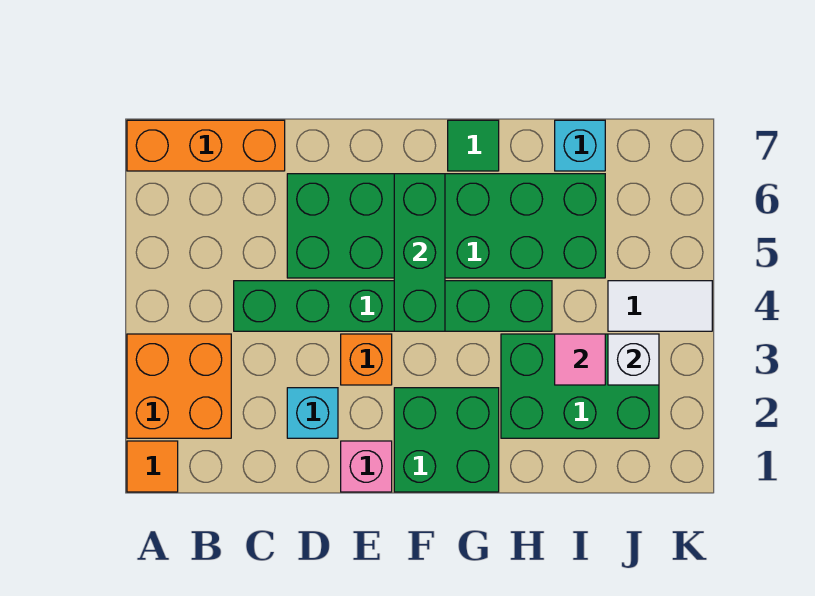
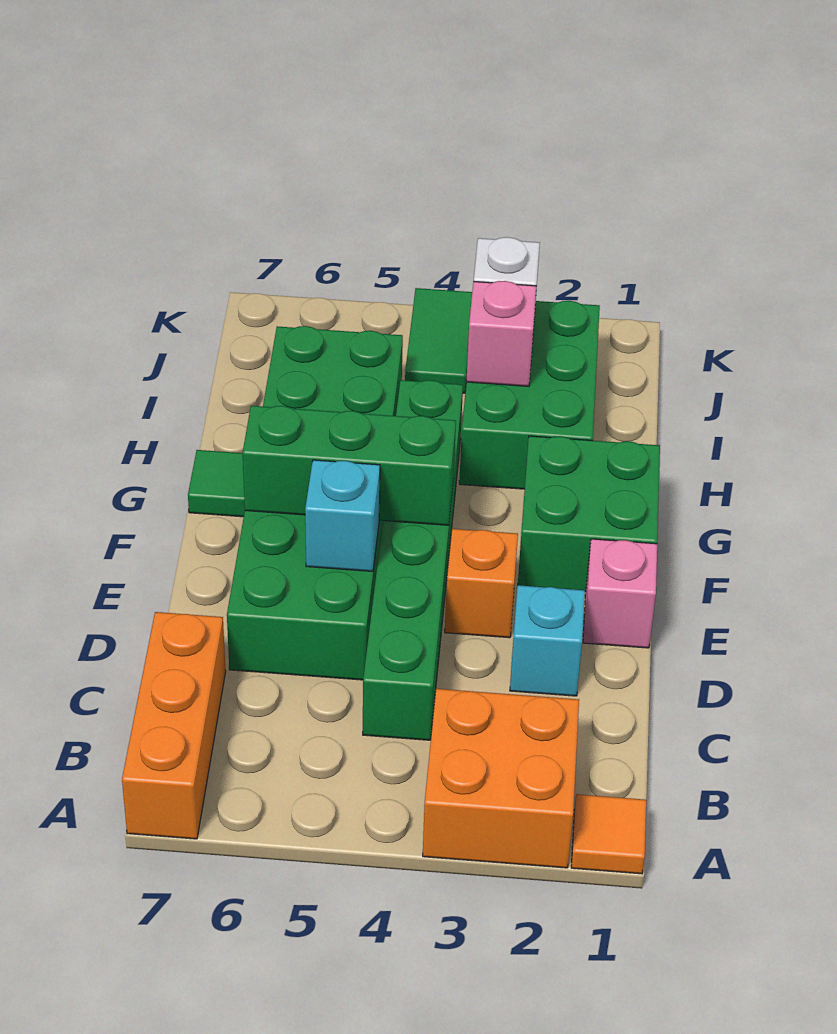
pink 1x1 tile [555,334,605,385] -> pink 1x1 brick [466,281,536,386]
cyan 1x1 brick [555,120,605,171] -> cyan 1x1 brick moved to [305,460,380,571]
white 1x2 tile [608,281,712,331] -> green 1x2 tile [405,288,472,393]

